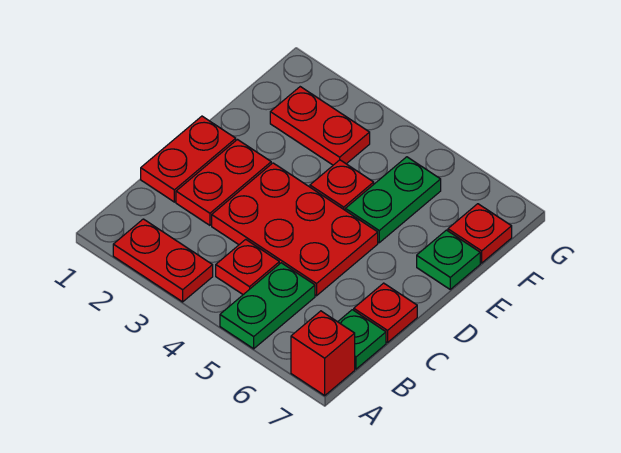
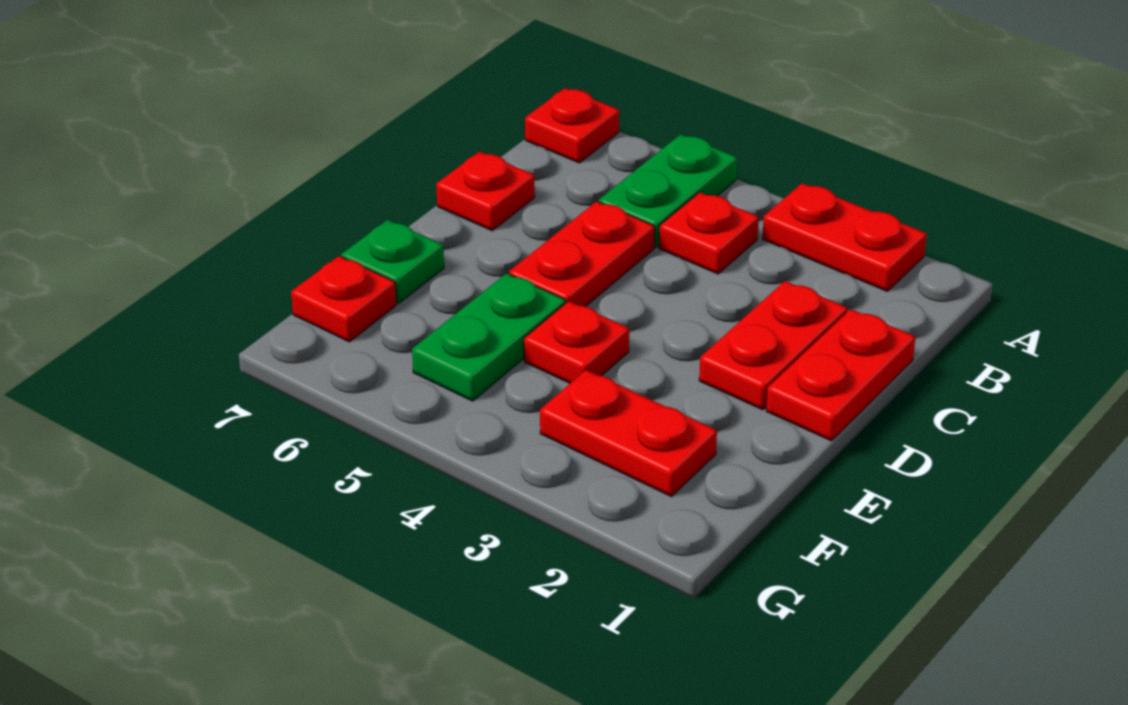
red 1x1 brick [291,311,355,395] -> red 1x1 plate [525,88,619,163]
green 1x1 plate [338,310,386,369] -> none
red 2x3 plate [212,163,378,296] -> red 1x2 plate [509,201,655,307]

